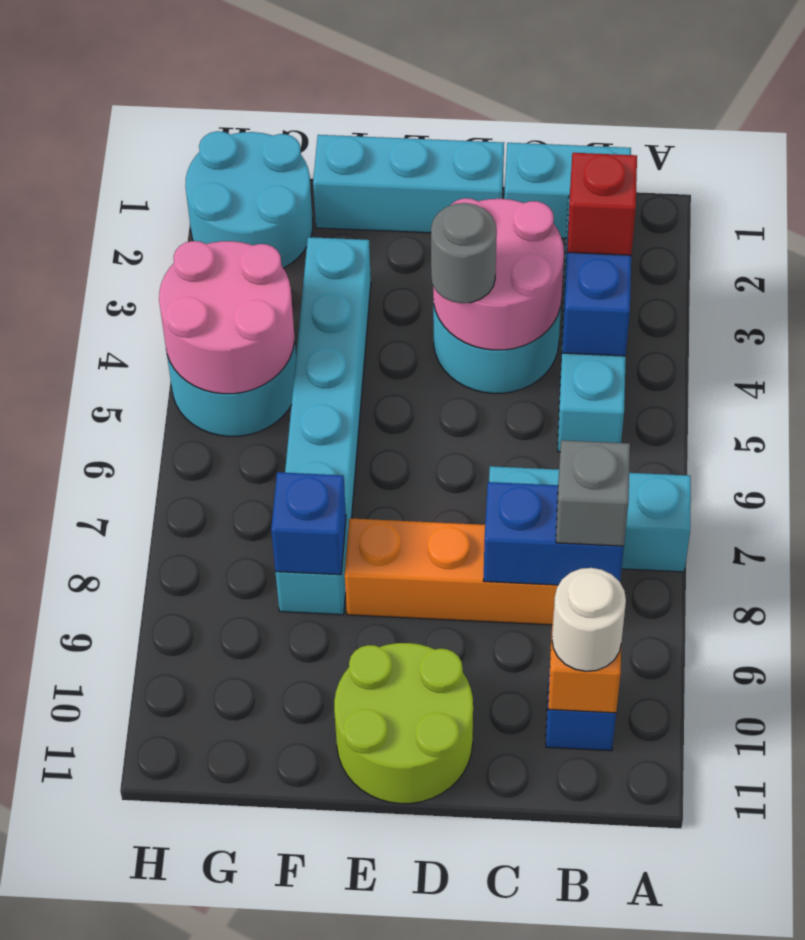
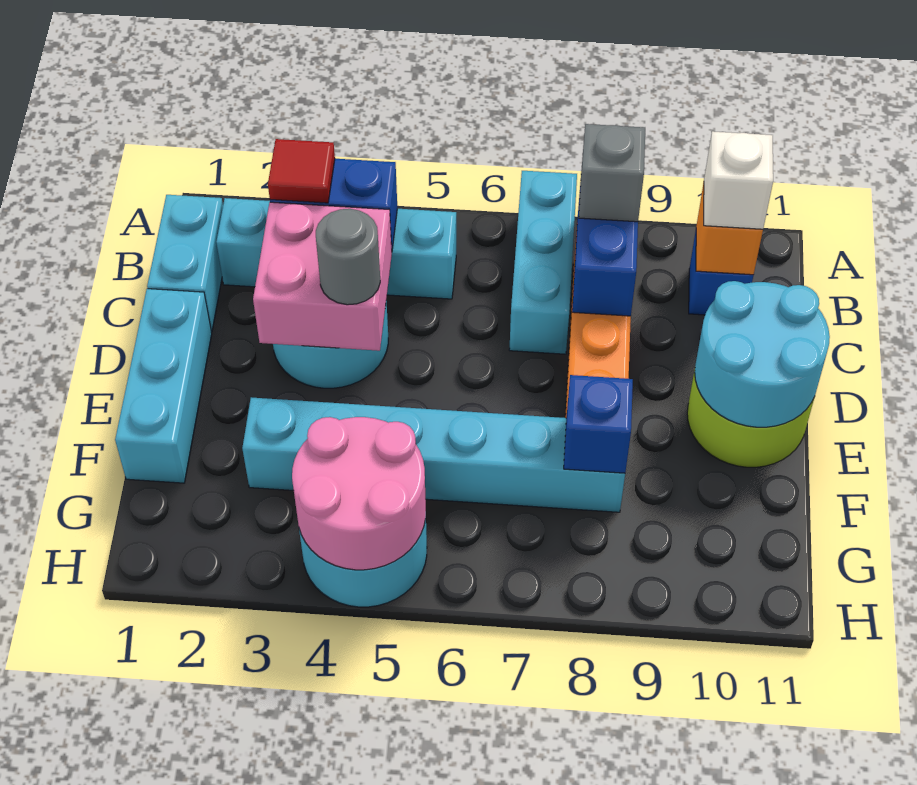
red 1x1 brick [567,153,637,255] -> red 1x1 tile [268,139,335,203]
white 1x1 round brick [552,568,626,671] -> white 1x1 brick [704,131,773,229]
pink 2x2 round brick [433,198,564,350] -> pink 2x2 brick [253,202,392,351]
cyan 2x2 round brick [185,131,313,268] -> cyan 2x2 round brick moved to [695,281,830,427]

